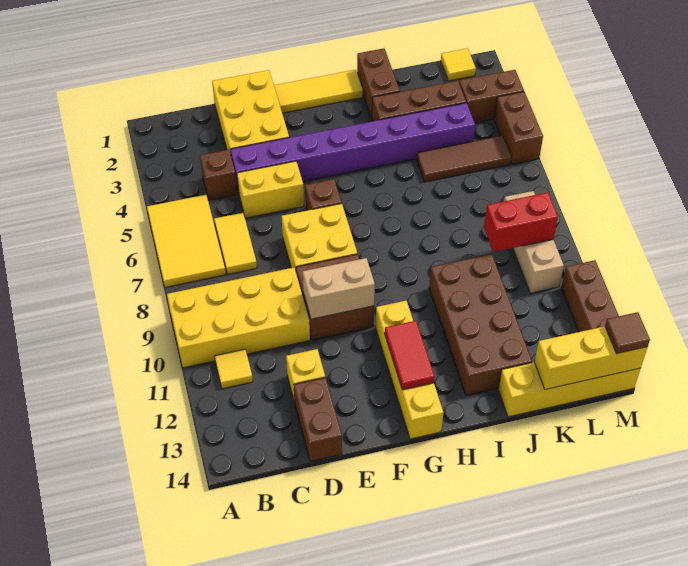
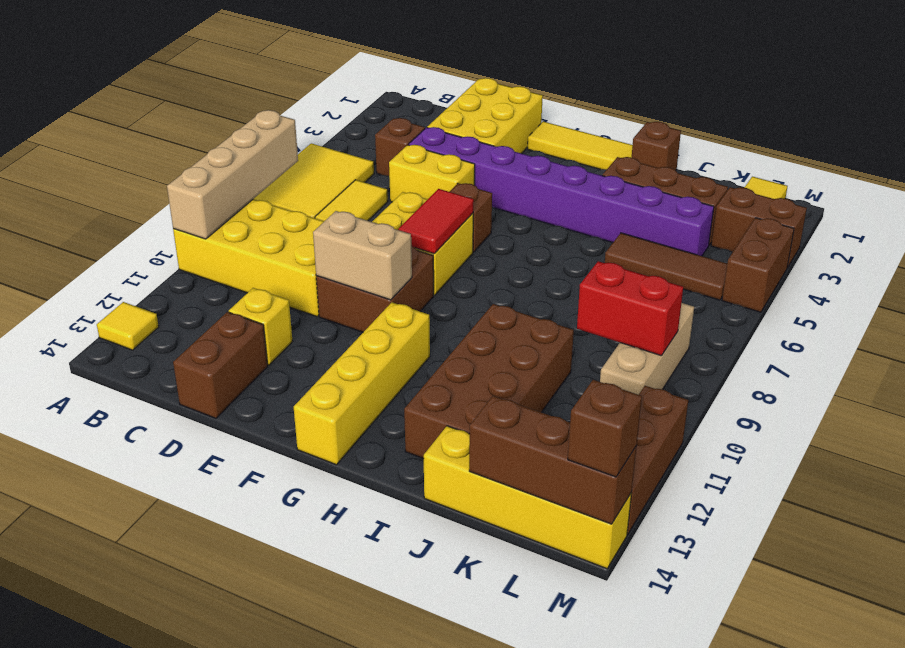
none -> tan 1x4 brick [167,110,298,239]
yellow 1x1 tile [215,349,253,389] -> yellow 1x1 tile moved to [97,302,159,350]
red 1x2 tile [385,321,434,390] -> red 1x2 tile moved to [398,189,474,254]
brown 1x2 brick [357,48,400,119] -> brown 1x1 brick [632,122,681,170]
yellow 1x3 brick [535,326,648,389] -> brown 1x3 brick [469,396,637,524]
brown 1x1 tile [605,312,650,354] -> brown 1x1 brick [568,380,642,477]

